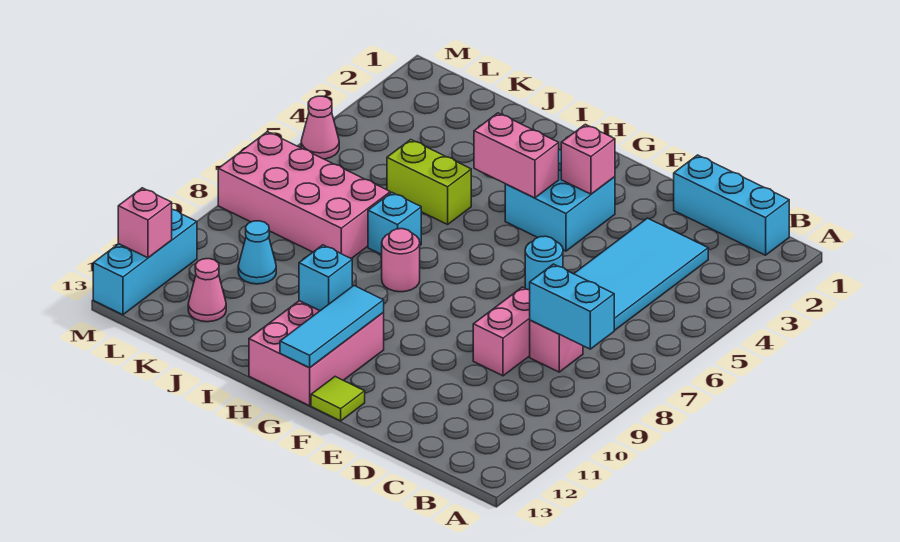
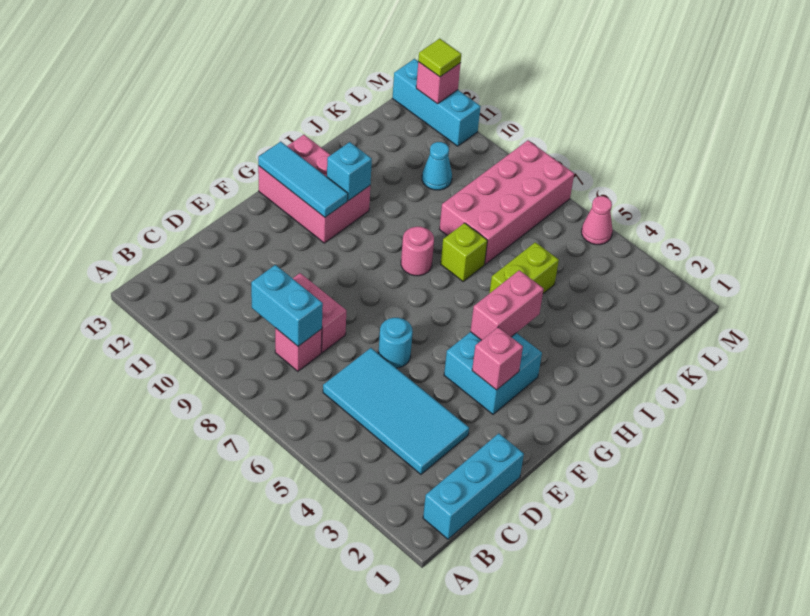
cyan 1x2 brick [530,264,614,349] -> cyan 1x2 brick turned to [251,265,323,346]
lime 1x1 tile [311,377,365,421] -> lime 1x1 tile moved to [418,39,461,77]
cyan 1x1 brick [368,193,421,255] -> lime 1x1 brick [441,223,488,281]
pink 1x1 cone [188,259,226,322] -> none

